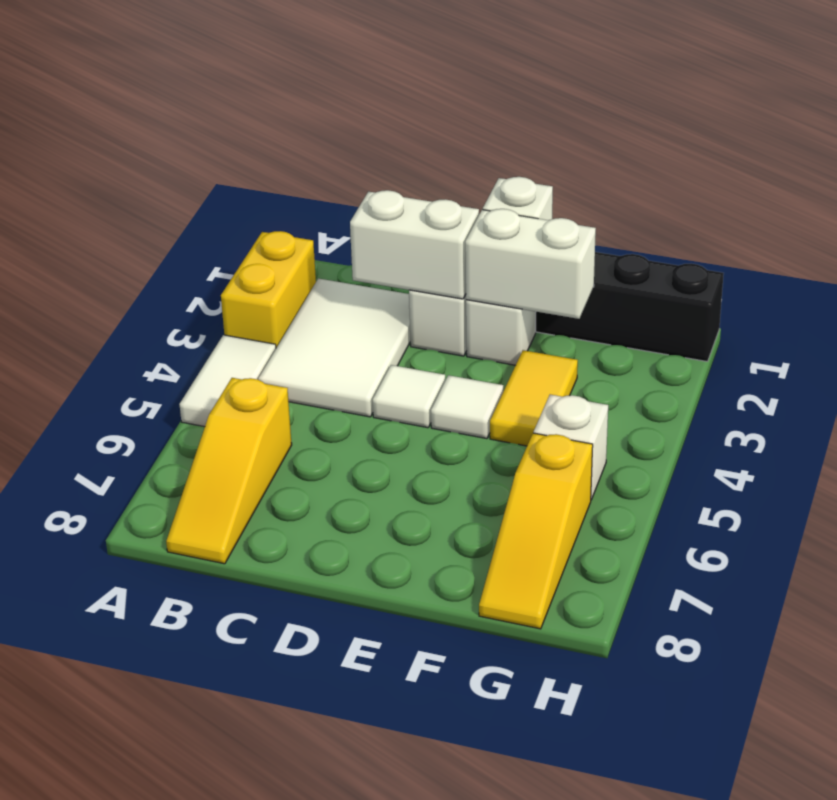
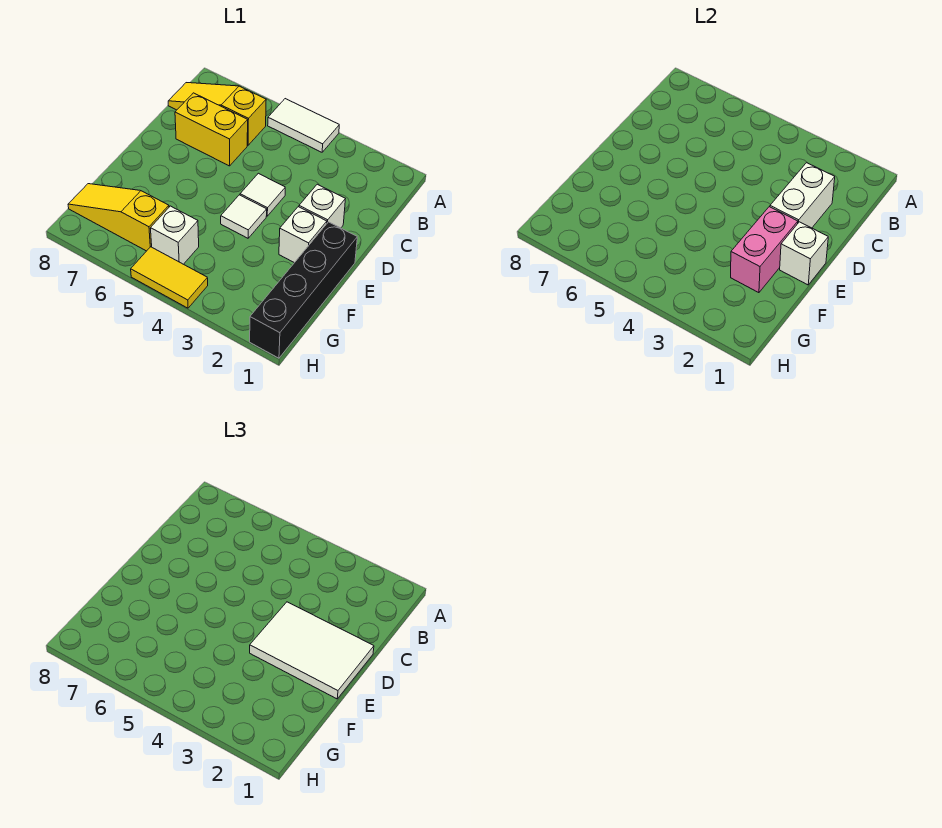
yellow 1x2 brick [221,231,316,348] -> yellow 1x2 brick moved to [175,93,248,166]
white 2x3 tile [258,278,410,417] -> white 2x3 tile moved to [250,602,374,699]
white 1x2 brick [465,209,596,319] -> pink 1x2 brick [731,207,798,293]
yellow 1x2 tile [490,350,578,446] -> yellow 1x2 tile moved to [131,247,208,308]

